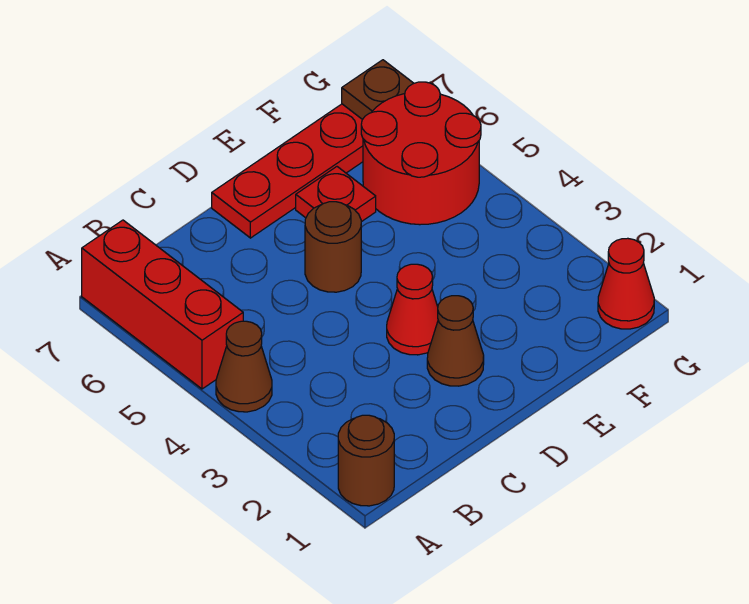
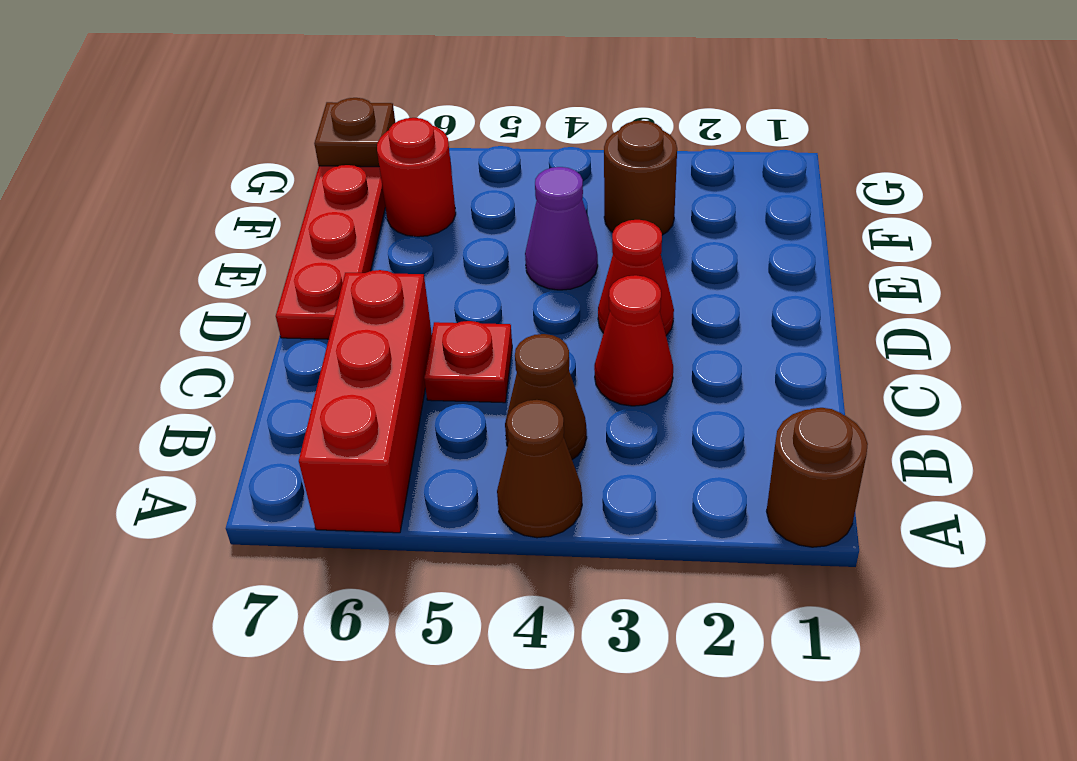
red 1x3 brick [82,220,243,389] -> red 1x3 brick turned to [299,270,432,533]
brown 1x1 cone [427,296,484,386] -> brown 1x1 cone moved to [505,334,587,459]
brown 1x1 round brick [305,202,361,292] -> brown 1x1 round brick moved to [604,120,677,235]
none -> purple 1x1 cone [525,167,598,290]
red 1x1 plate [296,167,376,222] -> red 1x1 plate moved to [424,321,512,403]
red 2x2 round brick [361,82,481,225] -> red 1x1 round brick [377,118,456,237]
red 1x1 cone [598,238,654,329] -> red 1x1 cone moved to [594,275,673,406]

